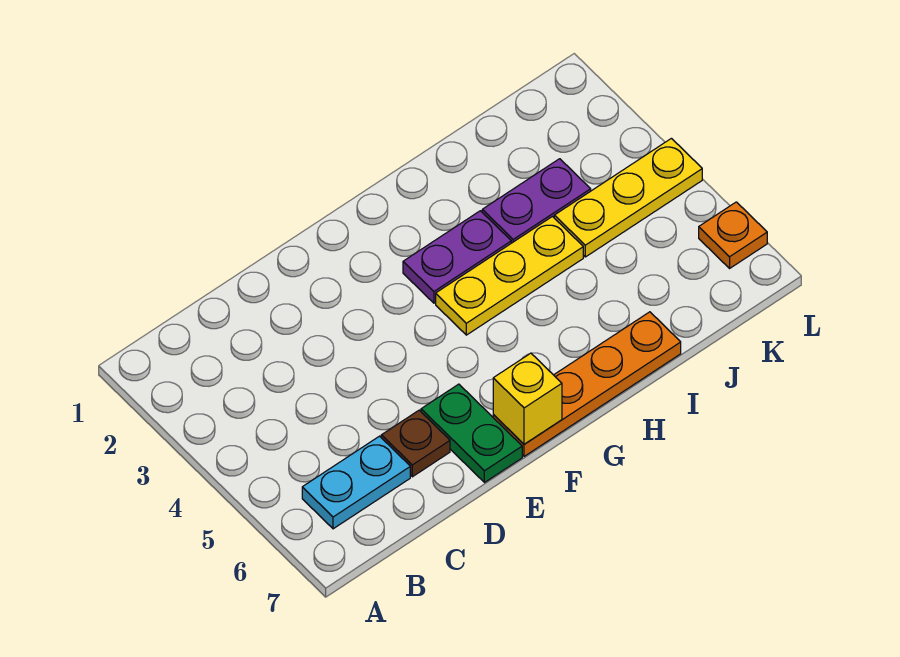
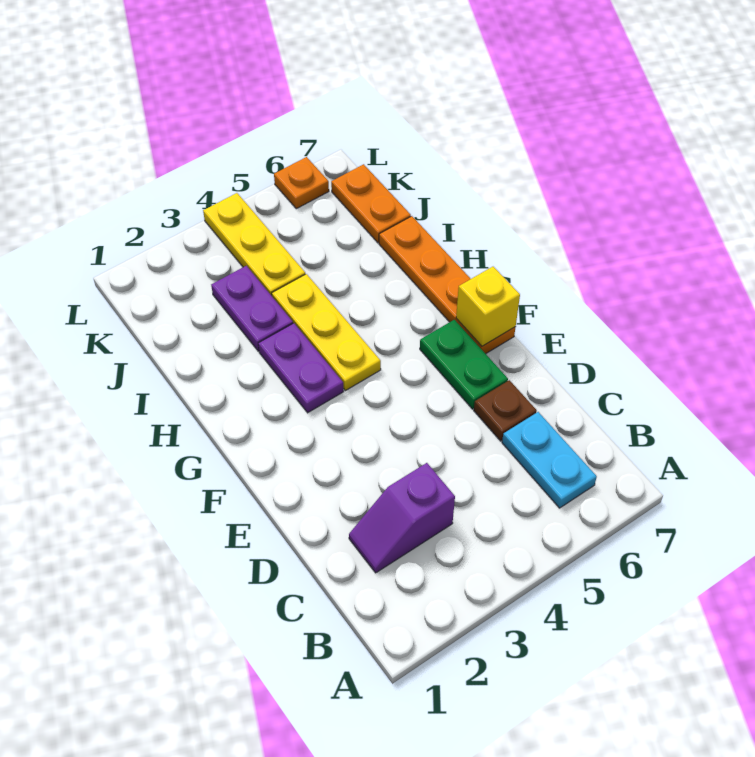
none -> purple 1x2 slope [349,463,455,573]
green 1x2 plate [421,384,522,482] -> green 1x2 plate turned to [420,320,508,409]
none -> orange 1x2 plate [331,164,411,243]

